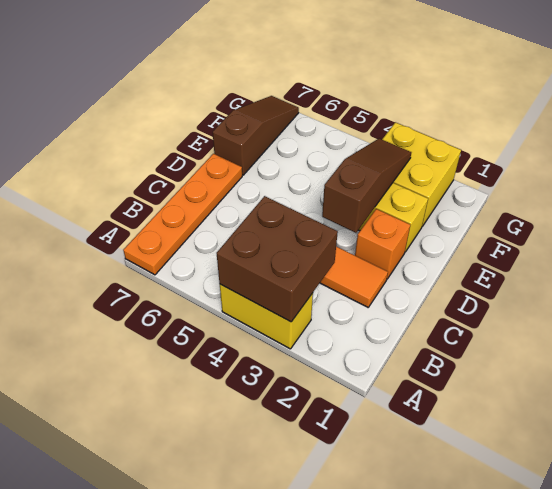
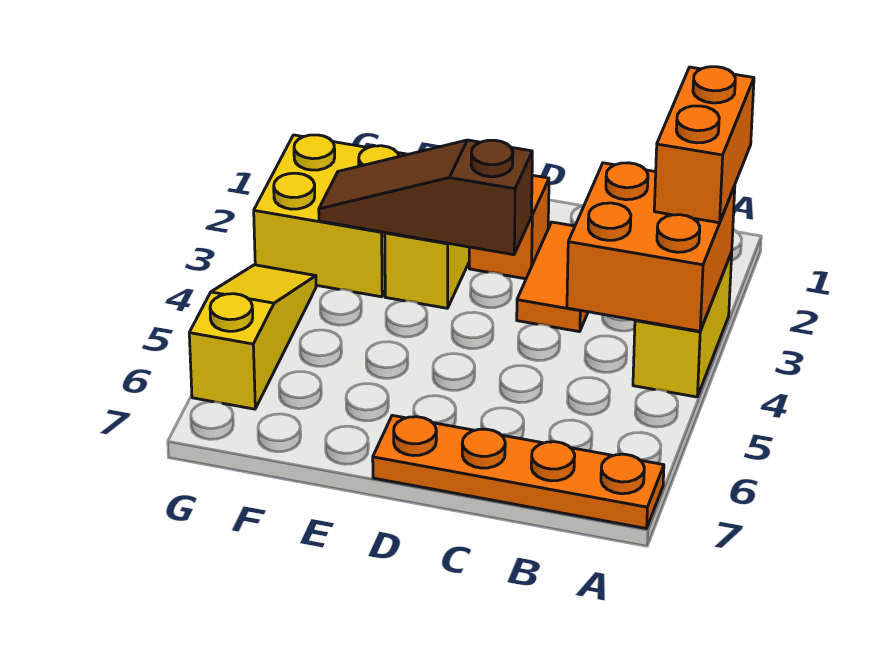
none -> orange 1x2 brick [654,67,754,223]
brown 2x2 brick [217,196,338,322] -> orange 2x2 brick [567,163,735,331]
brown 1x3 slope [213,96,299,175] -> none
none -> yellow 1x3 slope [189,265,316,409]

